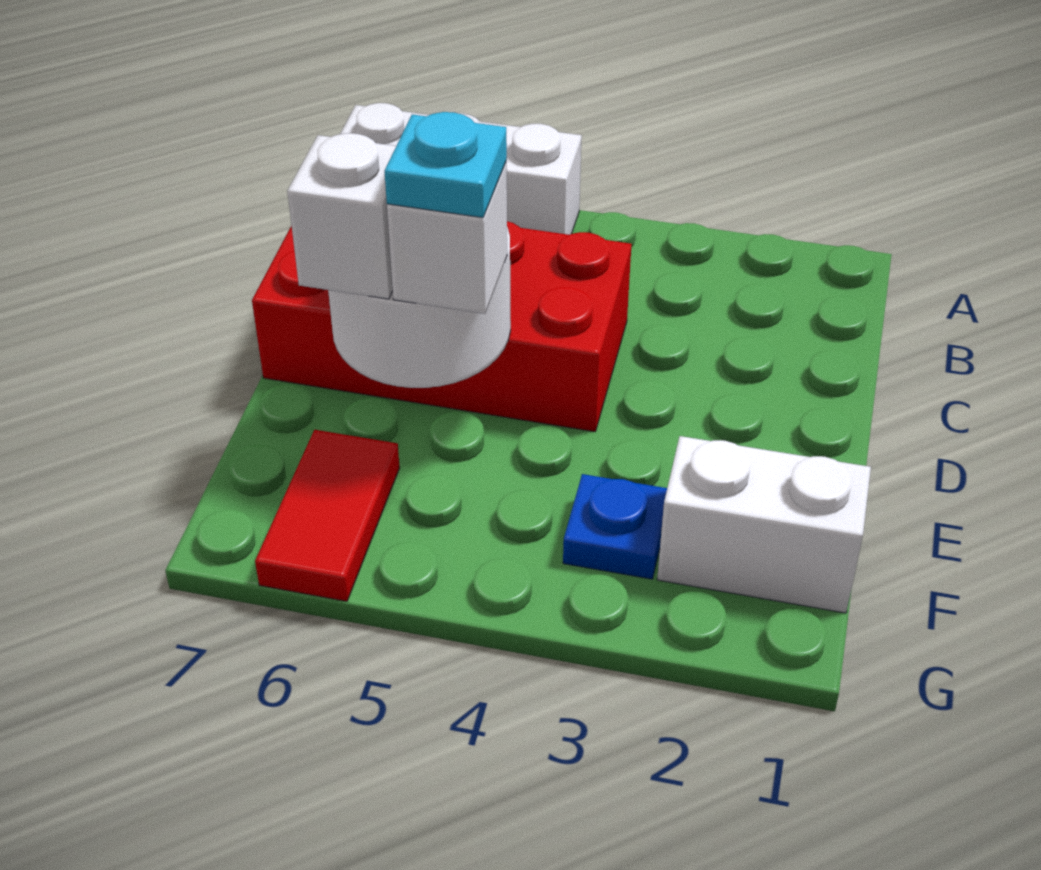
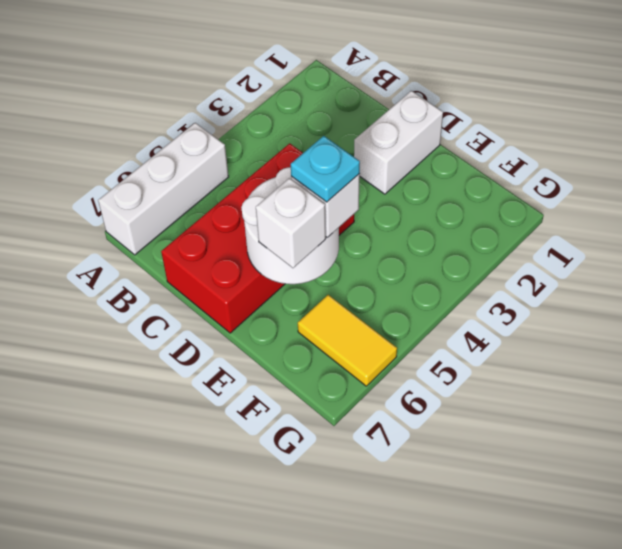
white 1x2 brick [657,436,871,613] -> white 1x2 brick moved to [354,91,443,194]
blue 1x1 plate [563,474,667,579] -> none
red 1x2 tile [255,430,400,601] -> yellow 1x2 tile [298,295,397,386]

